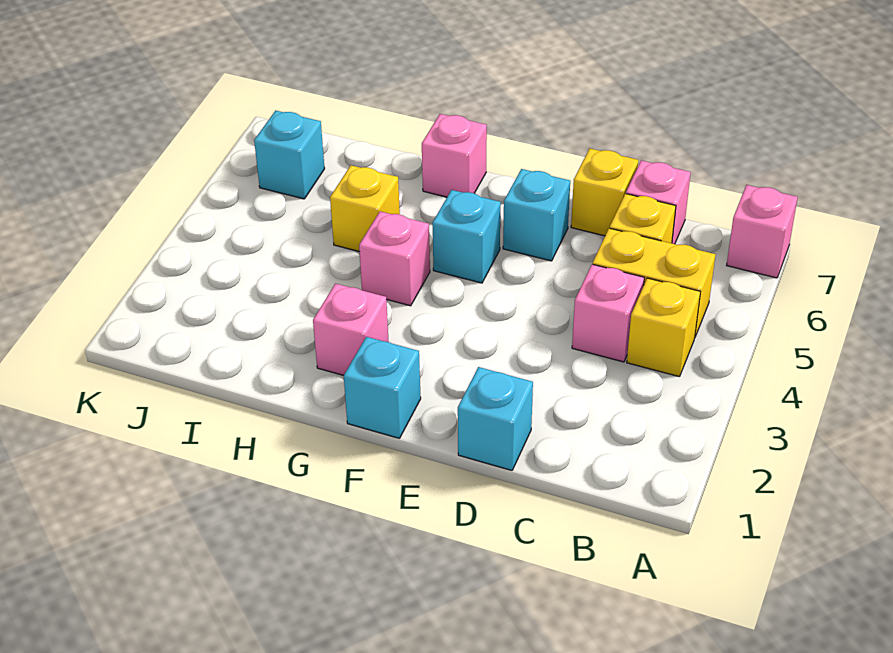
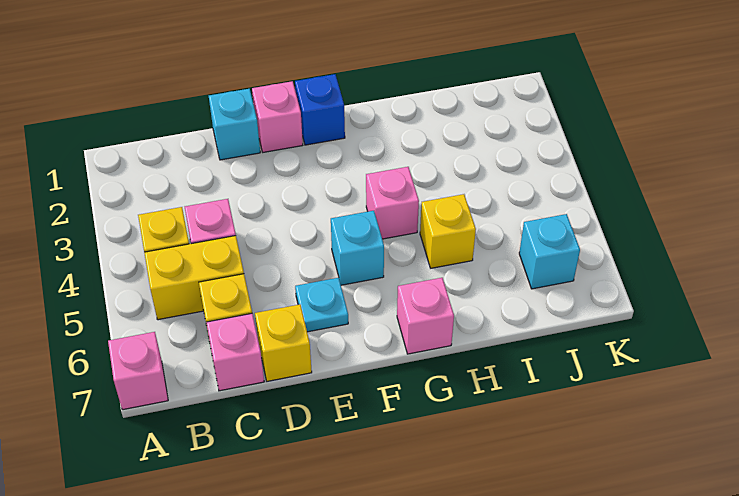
cyan 1x1 brick [503,169,570,261] -> cyan 1x1 plate [295,278,348,332]
cyan 1x1 brick [344,337,421,438] -> blue 1x1 brick [295,74,345,145]
pink 1x1 brick [313,284,389,375] -> pink 1x1 brick moved to [252,81,303,152]

